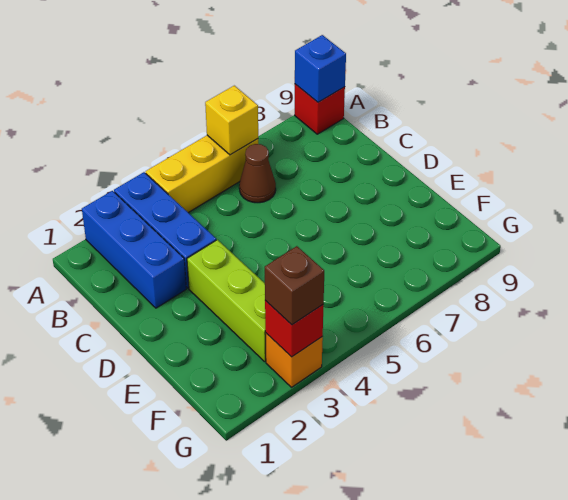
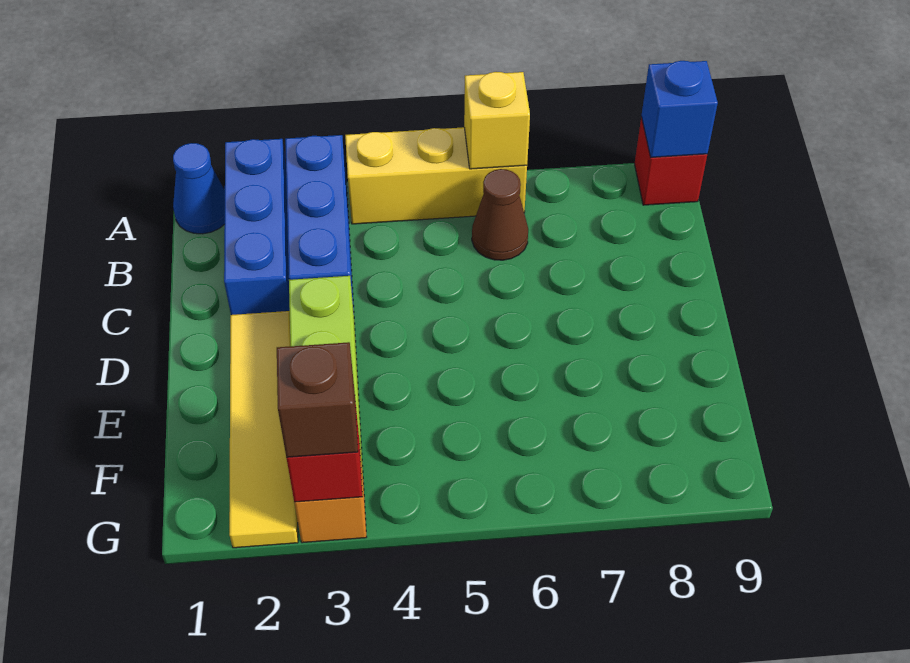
none -> blue 1x1 cone [173,143,225,234]
none -> yellow 1x4 tile [229,311,298,548]

